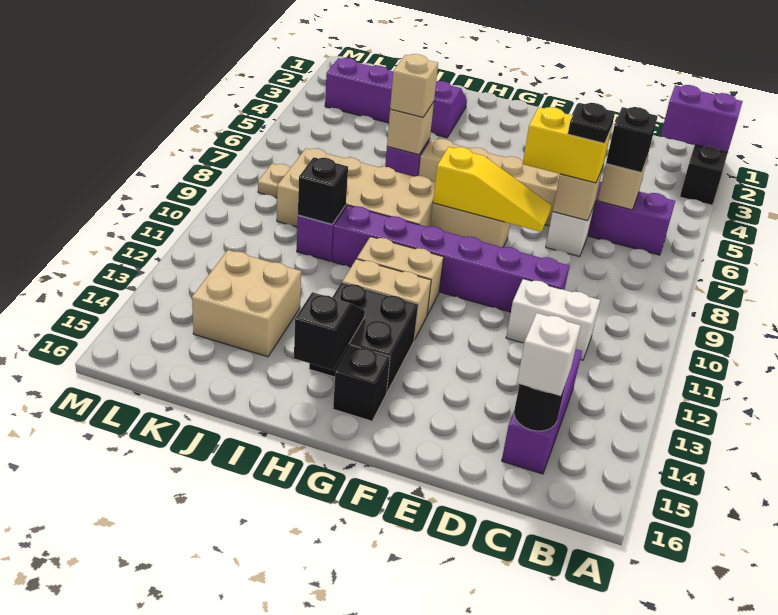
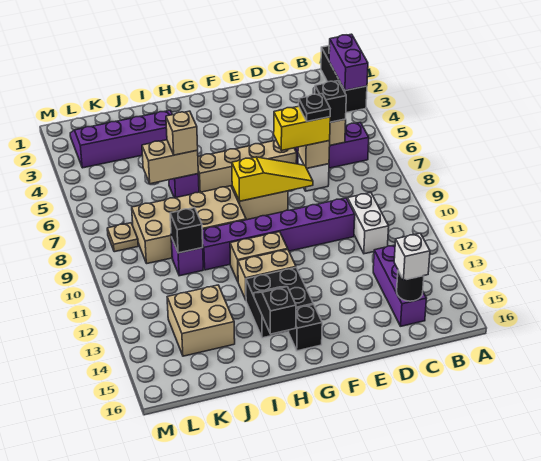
purple 1x2 brick [661,85,743,153] -> purple 1x2 brick turned to [329,34,368,90]
white 1x2 brick [506,279,600,360] -> white 1x2 brick turned to [348,193,389,254]
tan 1x1 brick [387,102,434,155] -> tan 1x2 brick [142,140,198,184]

